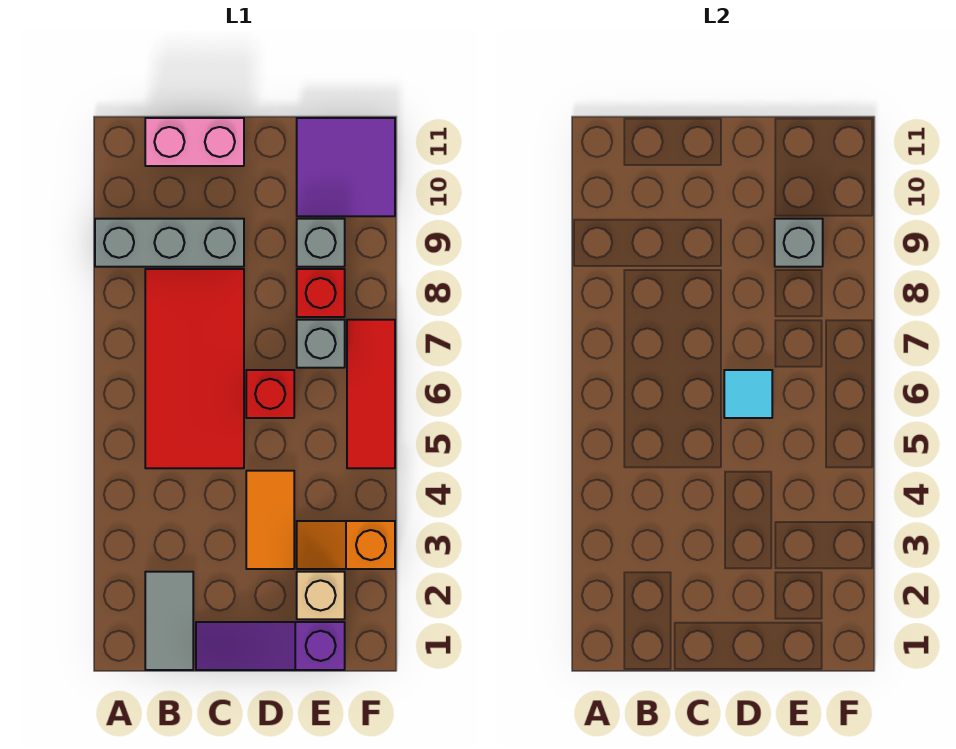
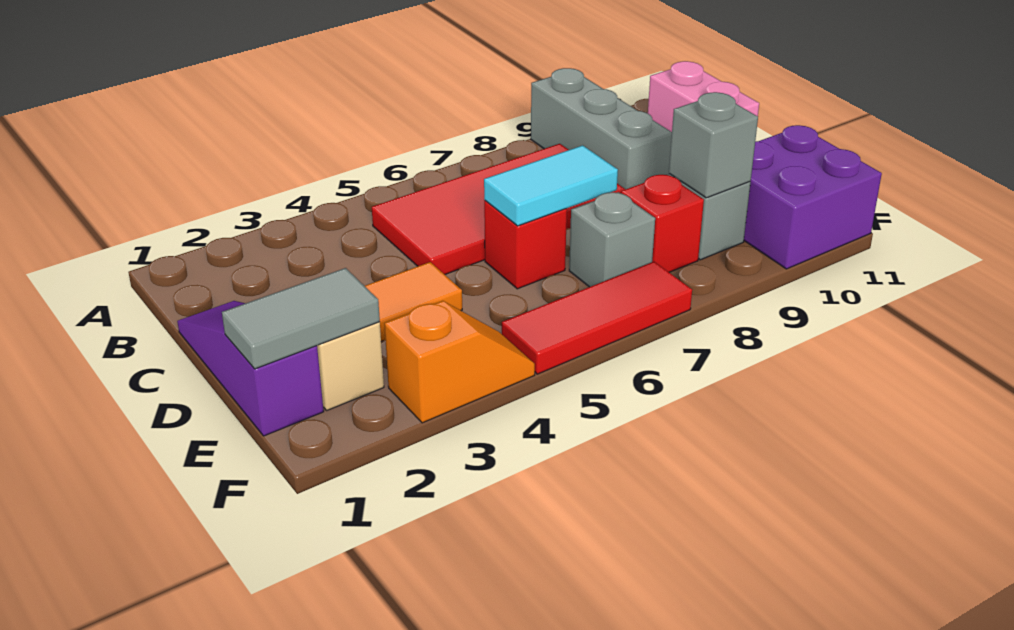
grey 1x2 tile [145,572,193,670] -> grey 1x2 tile moved to [222,268,380,369]
cyan 1x1 tile [724,370,772,418] -> cyan 1x2 tile [484,145,618,226]
orange 1x2 slope [297,521,395,569] -> orange 1x2 slope turned to [384,301,535,423]
purple 2x2 tile [297,118,395,216] -> purple 2x2 brick [744,125,882,269]

